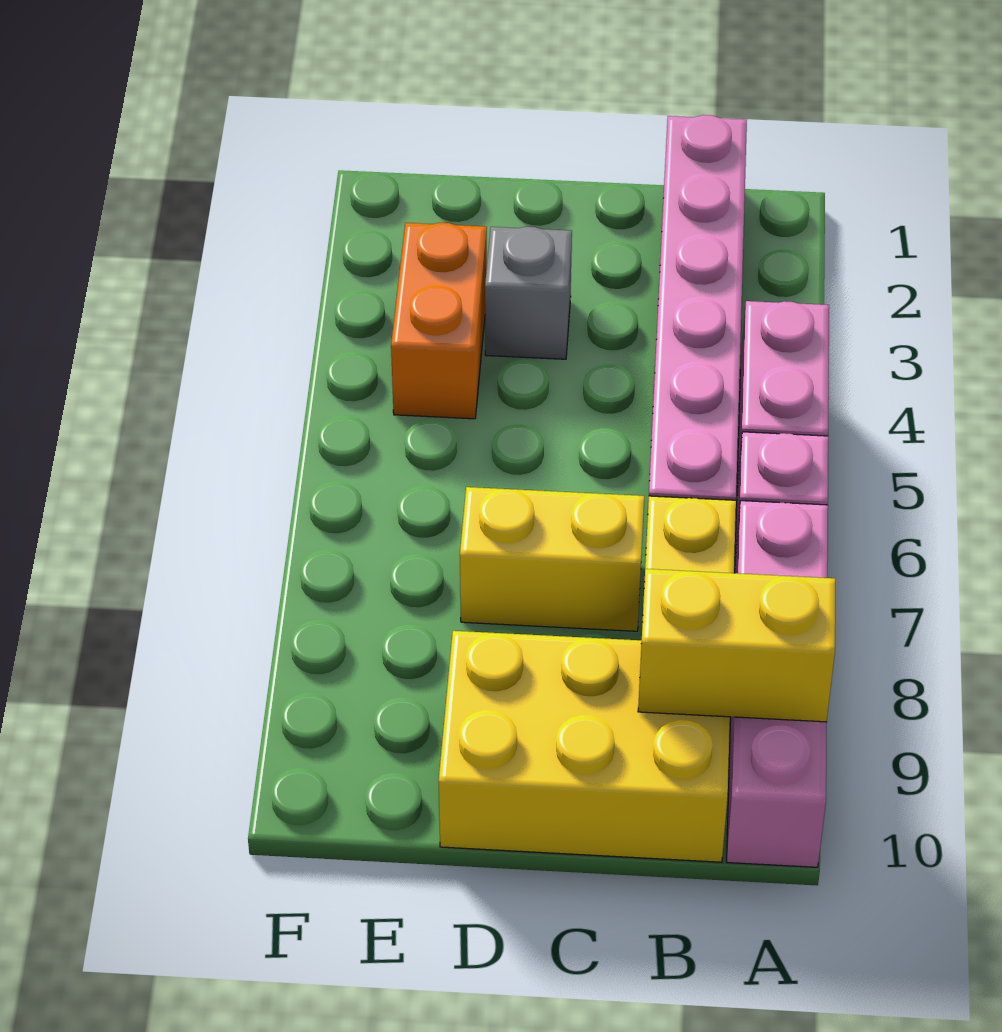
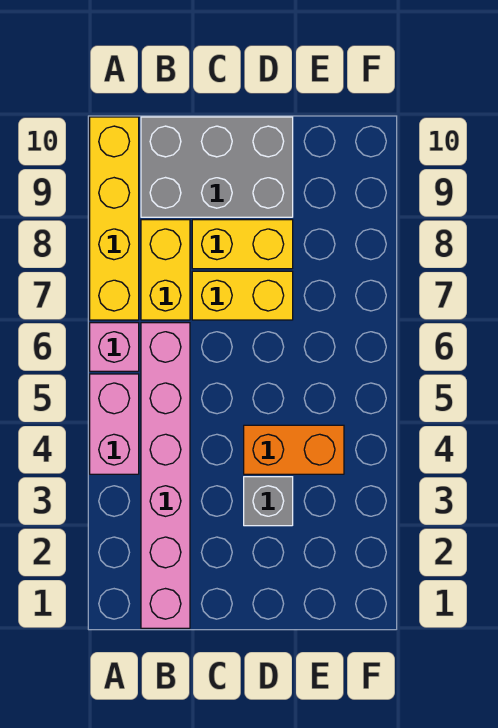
pink 1x4 brick [727,501,828,867] -> yellow 1x4 brick [90,117,139,320]
yellow 1x2 brick [638,569,835,722] -> yellow 1x2 brick moved to [192,220,293,269]
yellow 2x3 brick [439,631,730,862] -> grey 2x3 brick [141,117,293,217]
orange 1x2 brick [391,223,487,419] -> orange 1x2 brick turned to [244,425,344,474]

